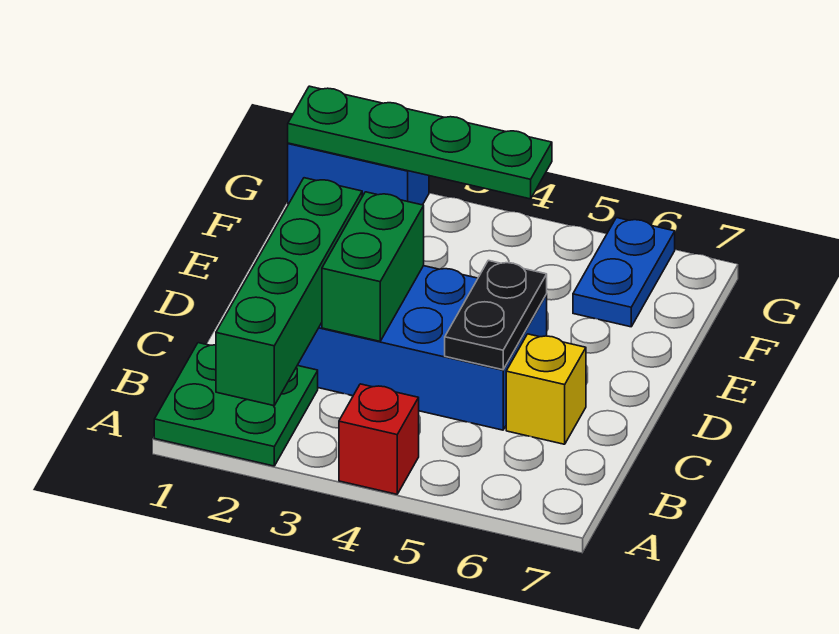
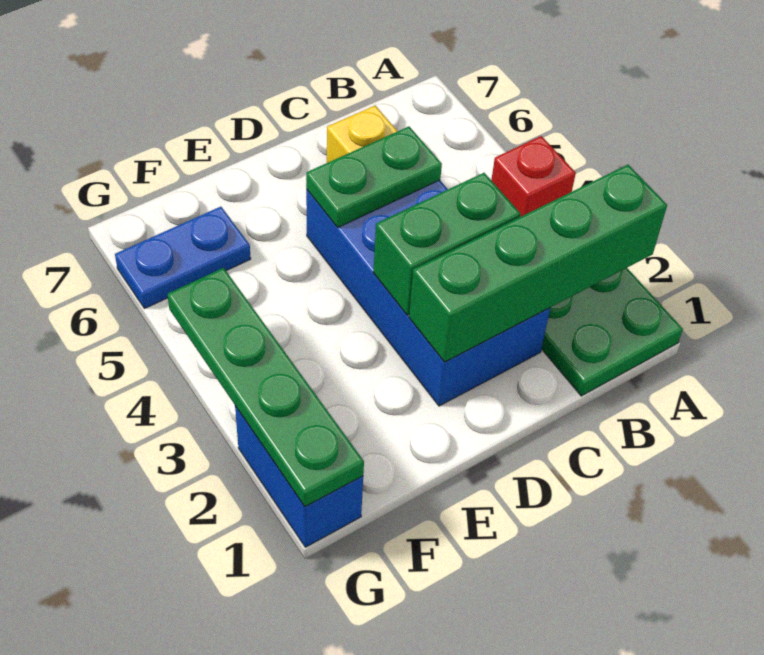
black 1x2 plate [445,260,547,370] -> green 1x2 plate [306,127,442,228]

